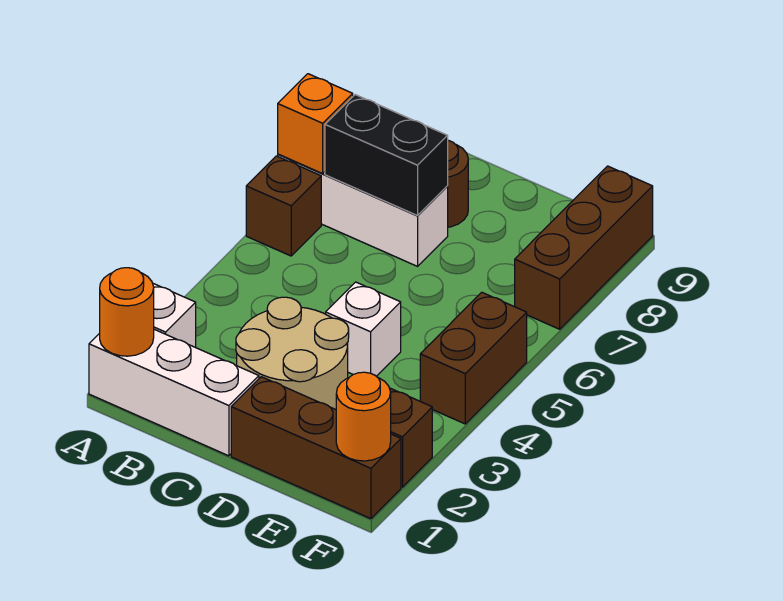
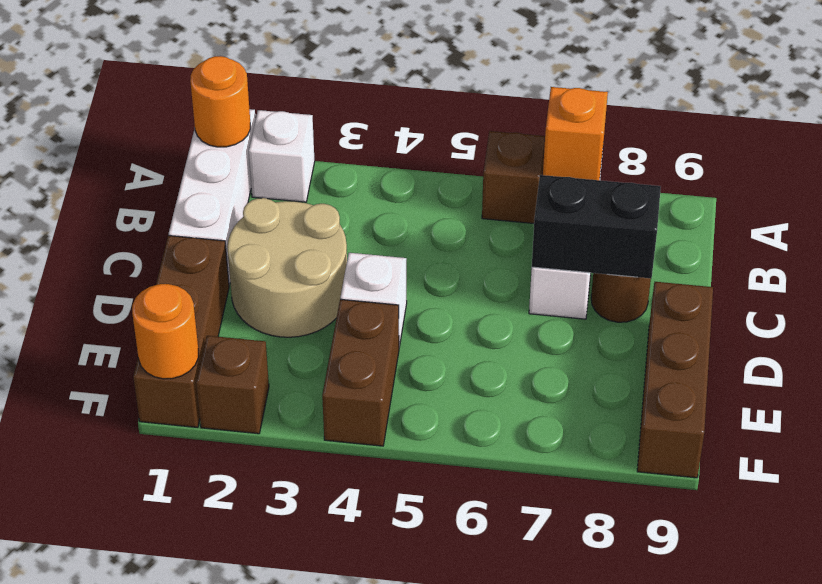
black 1x2 brick [325,95,448,216] -> black 1x2 brick turned to [532,175,661,278]
brown 1x2 brick [420,292,527,424] -> brown 1x2 brick turned to [322,299,399,446]
brown 1x3 brick [515,166,653,329] -> brown 1x3 brick turned to [637,282,713,478]

